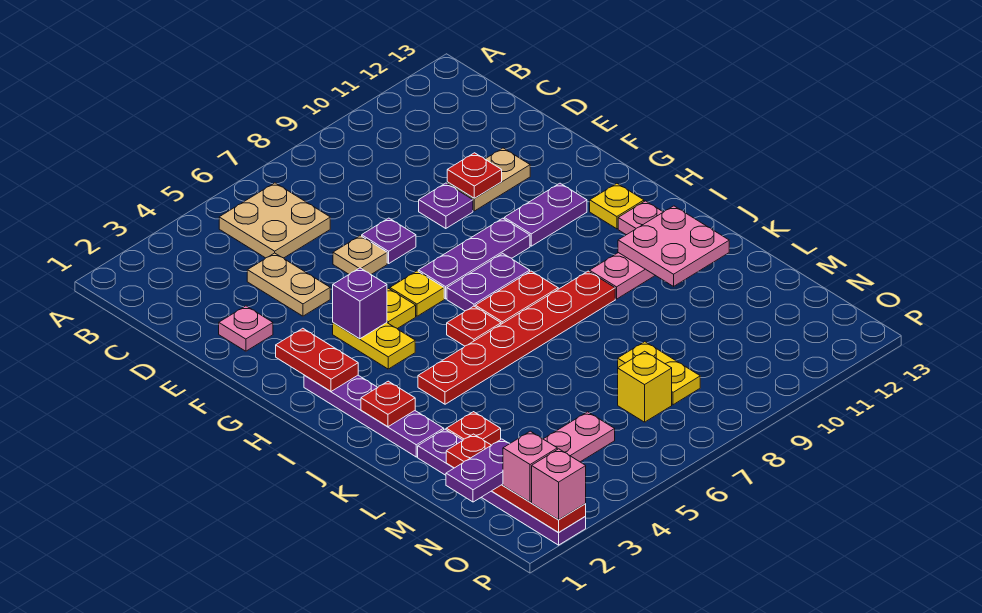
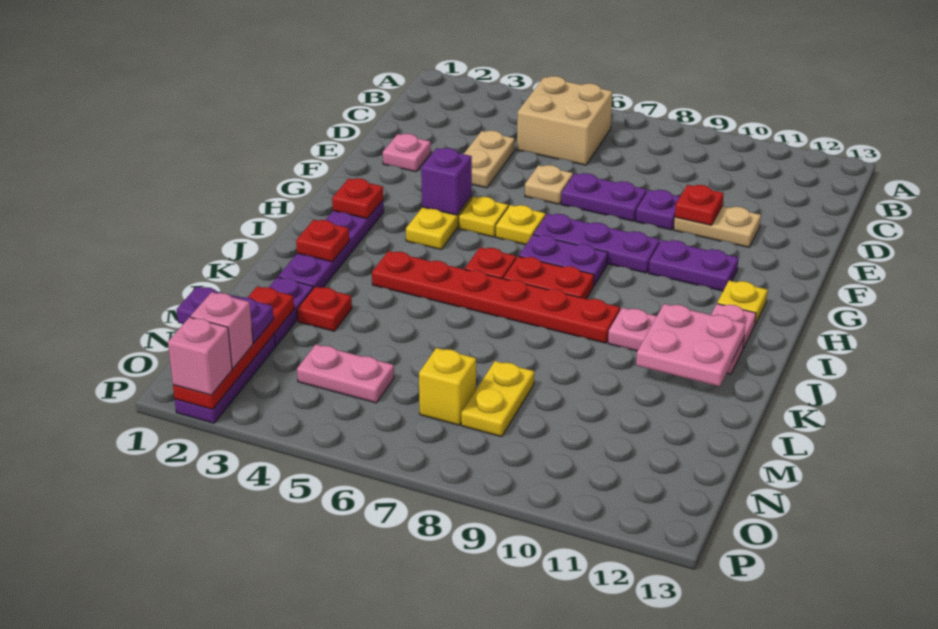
tan 2x2 plate [219,183,330,258] -> tan 2x2 brick [517,76,612,165]
purple 1x1 plate [362,218,416,263] -> purple 1x2 plate [561,173,647,221]
red 1x2 plate [276,328,358,391] -> red 1x1 plate [332,178,383,219]

